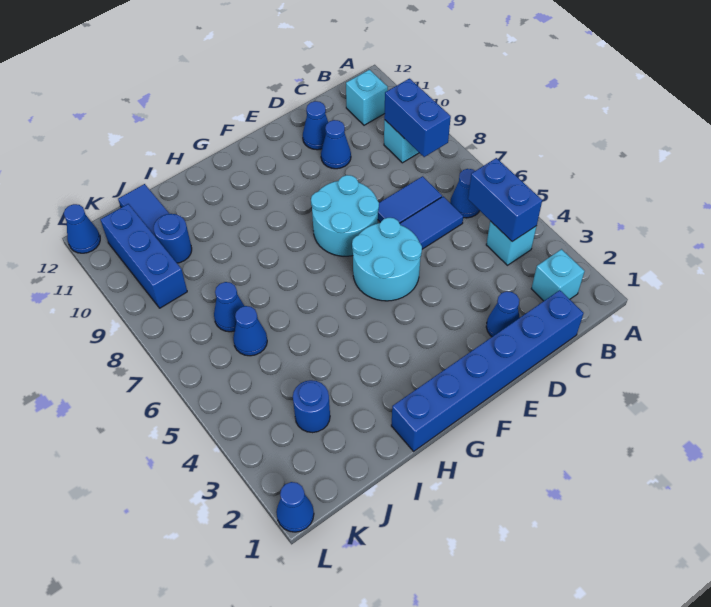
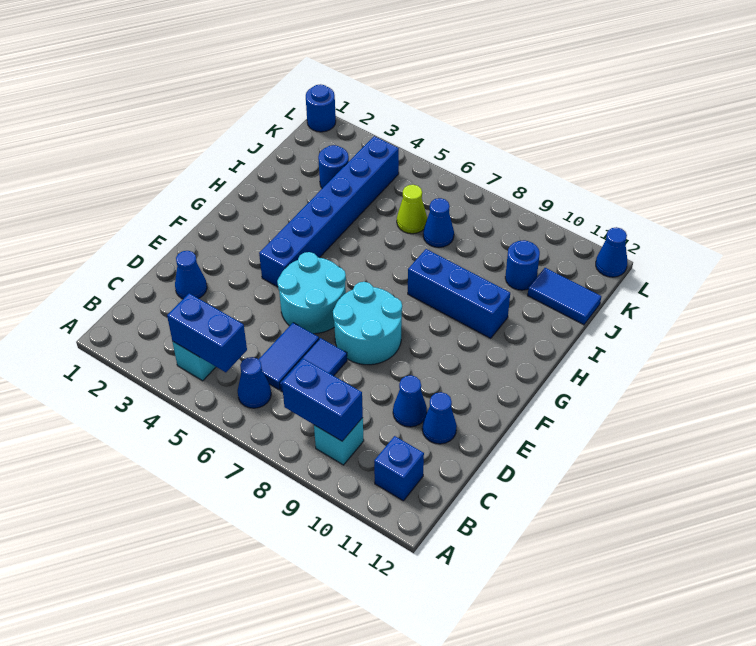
cyan 1x1 brick [531,249,585,301] -> none
cyan 1x1 brick [346,70,388,125] -> blue 1x1 brick [374,436,424,501]
blue 1x6 brick [391,290,584,451] -> blue 1x6 brick moved to [259,136,399,287]
blue 1x1 cone [233,306,267,356] -> lime 1x1 cone [397,185,427,234]
blue 1x3 brick [100,204,187,308] -> blue 1x3 brick moved to [408,249,510,338]
blue 1x1 cone [276,482,314,532] -> blue 1x1 round brick [306,84,336,132]

